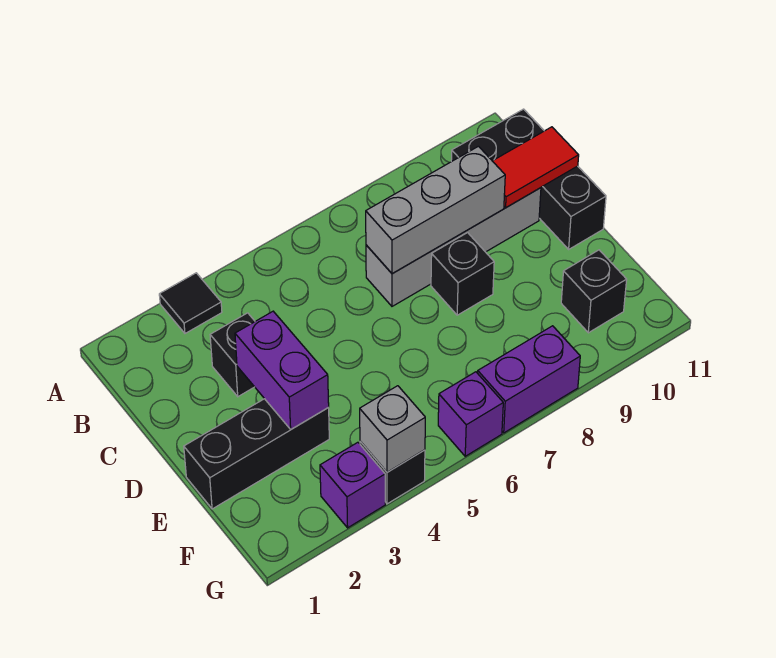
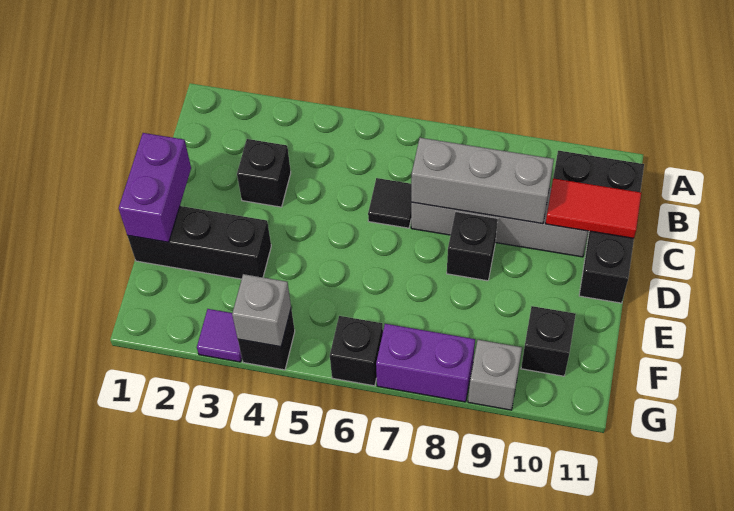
black 1x1 tile [159,273,222,333] -> black 1x1 tile moved to [368,178,411,228]
purple 1x2 brick [235,311,329,429] -> purple 1x2 brick moved to [119,133,191,242]
purple 1x1 brick [320,442,385,528] -> purple 1x1 tile [197,309,242,362]
purple 1x1 brick [438,372,503,456] -> black 1x1 brick [330,316,383,386]
none -> grey 1x1 brick [468,340,522,410]

